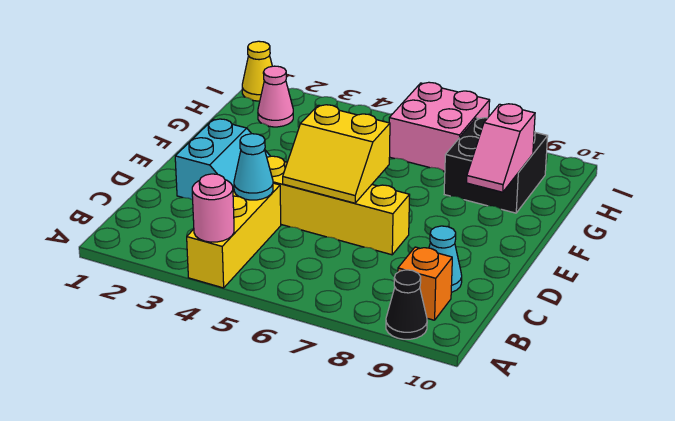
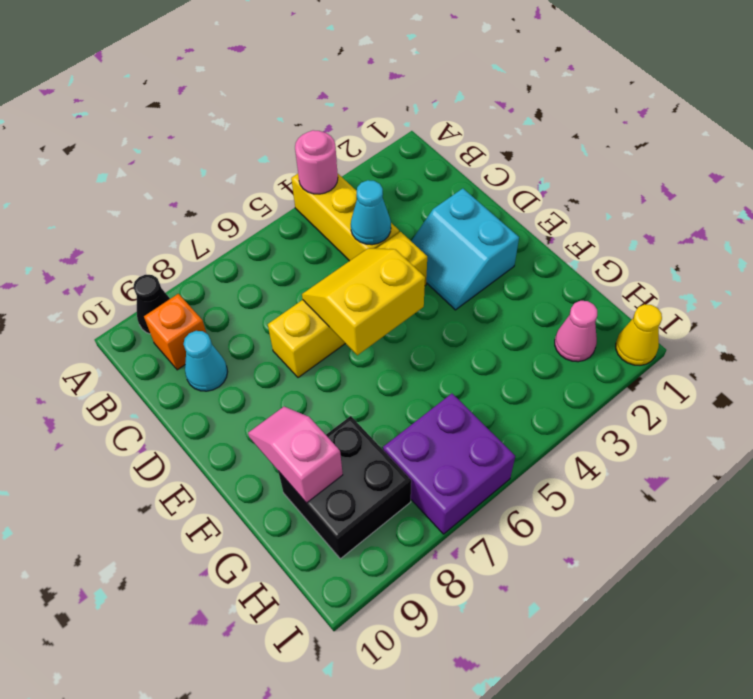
pink 2x2 brick [389,82,490,171] -> purple 2x2 brick [383,394,515,534]

